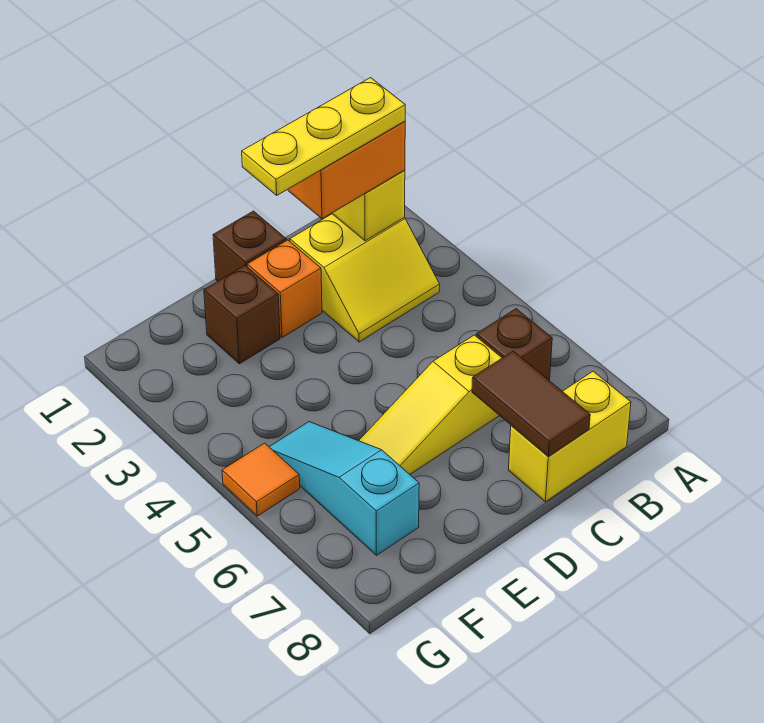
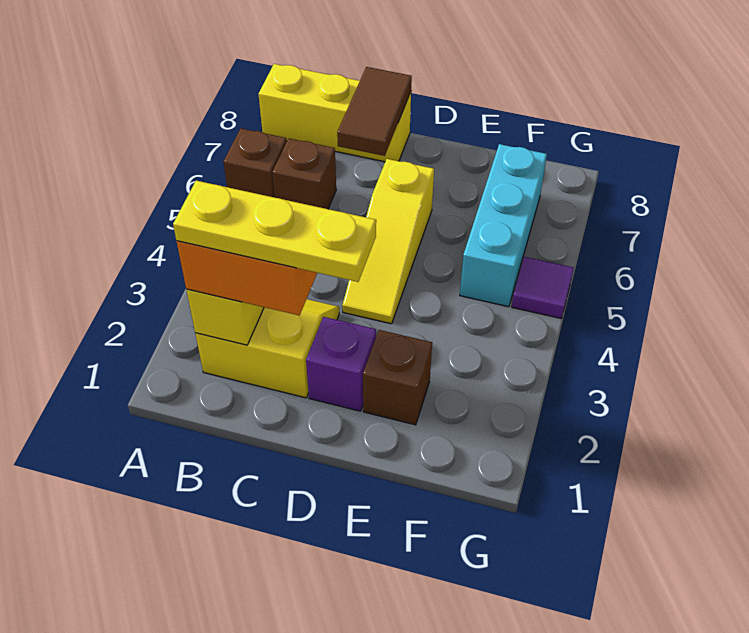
yellow 1x2 brick [509,371,631,502] -> yellow 1x3 brick [258,64,411,162]
yellow 1x3 slope [359,335,502,474] -> yellow 1x3 slope turned to [342,159,434,324]
brown 1x1 brick [213,211,286,281] -> brown 1x1 brick moved to [223,129,286,198]
orange 1x1 brick [247,240,322,338] -> purple 1x1 brick [306,317,376,411]
cyan 1x3 slope [269,422,419,555] -> cyan 1x3 brick [460,144,547,307]
orange 1x1 tile [222,443,300,516] -> purple 1x1 tile [512,257,574,319]

